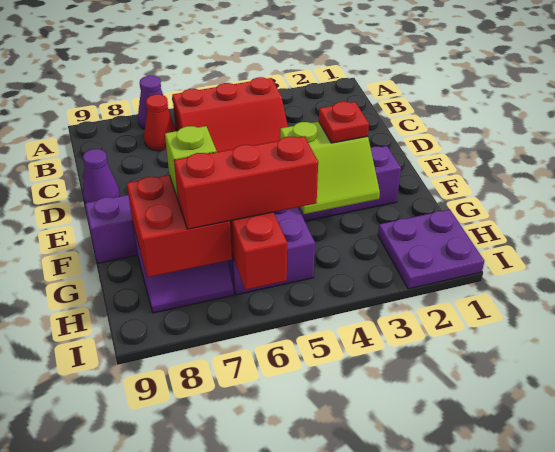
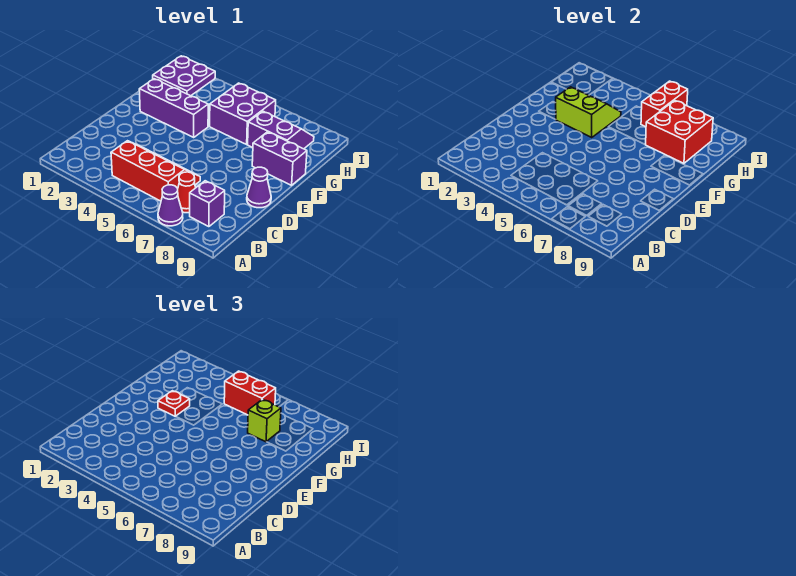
none -> purple 1x1 brick [190,181,225,227]
red 1x3 brick [174,136,318,229] -> red 1x2 brick [224,371,276,415]

